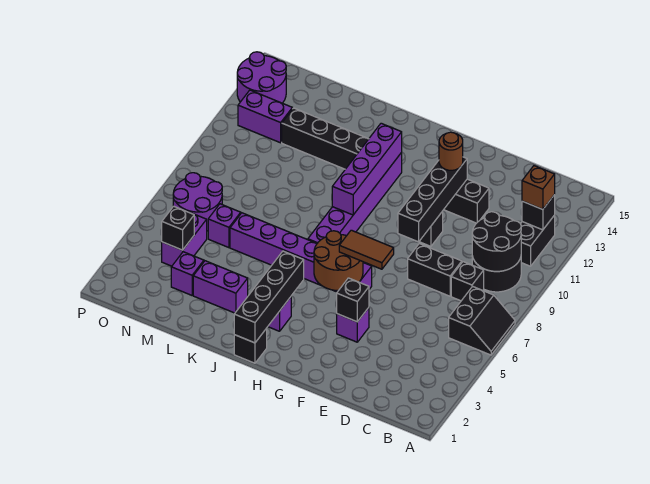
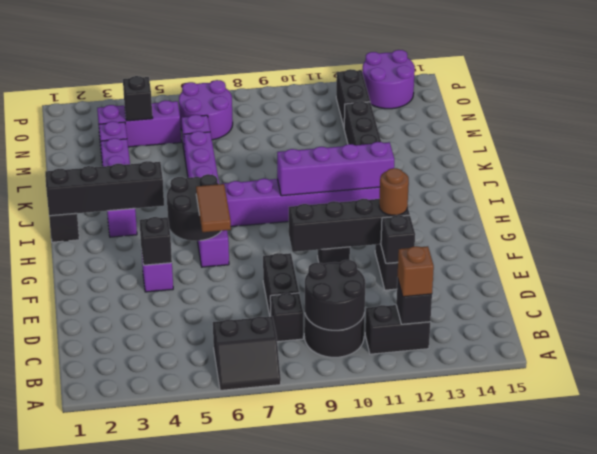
none -> black 1x1 brick [381,215,415,263]
brown 2x2 round brick [314,231,363,291] -> black 2x2 round brick [167,174,221,241]
purple 1x2 brick [162,211,207,266] -> purple 1x3 brick [97,100,181,147]
purple 1x2 brick [238,90,292,143] -> black 1x2 brick [336,69,370,127]

